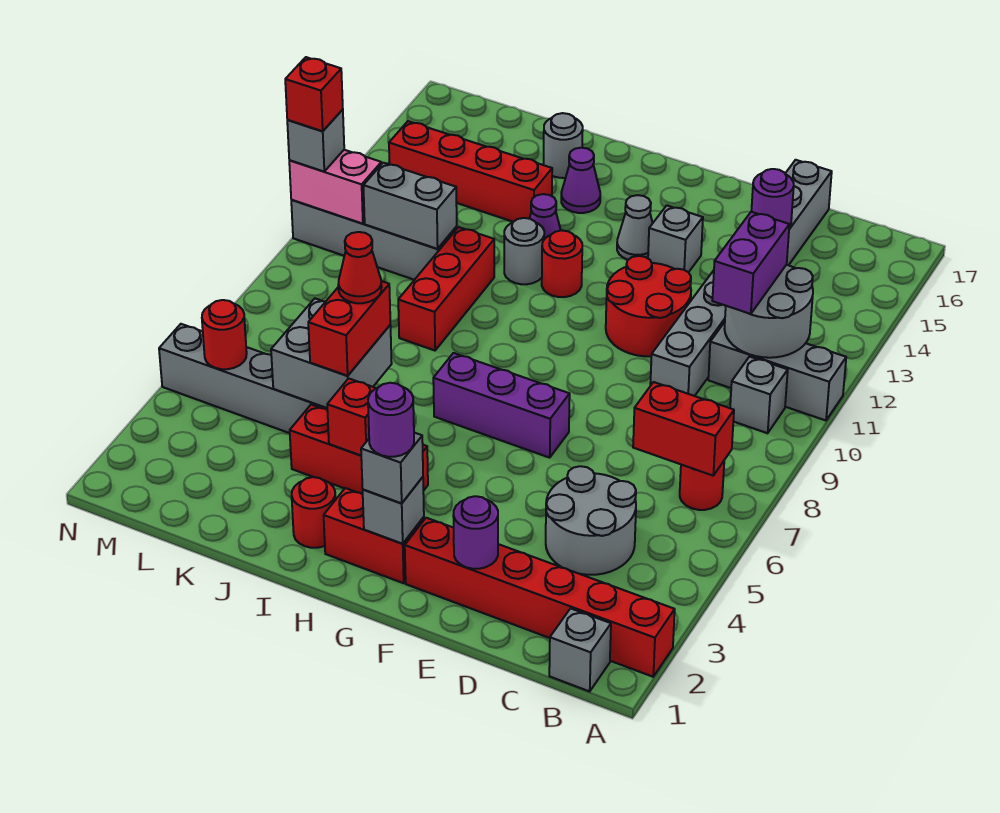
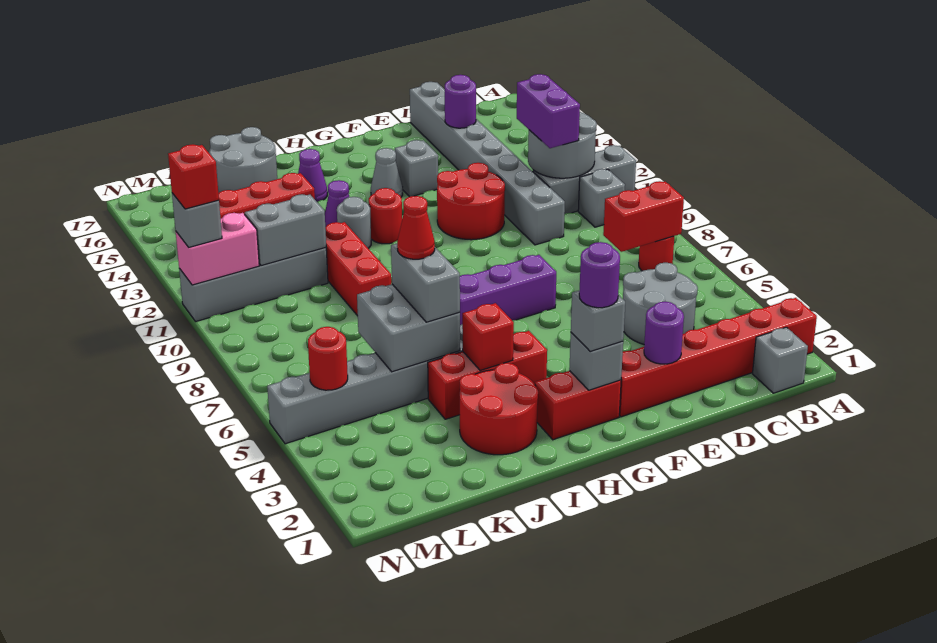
red 1x1 round brick [292,477,335,548] -> red 2x2 round brick [460,363,538,455]
red 1x2 brick [308,281,390,376] -> grey 1x2 brick [391,244,460,322]
grey 1x1 round brick [543,113,583,178] -> grey 2x2 round brick [209,127,277,193]

